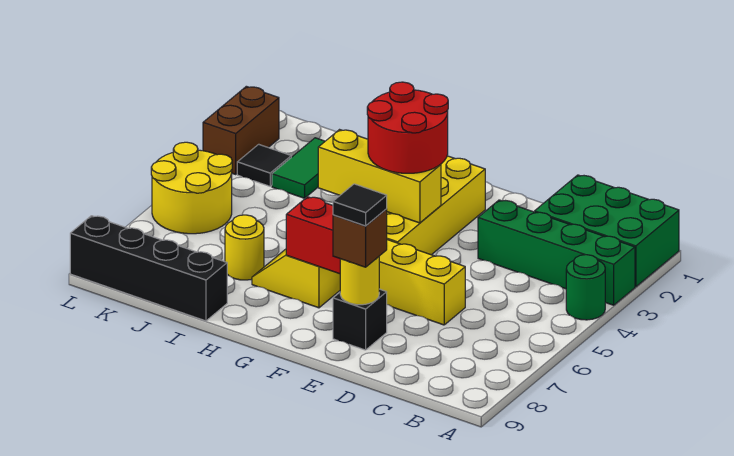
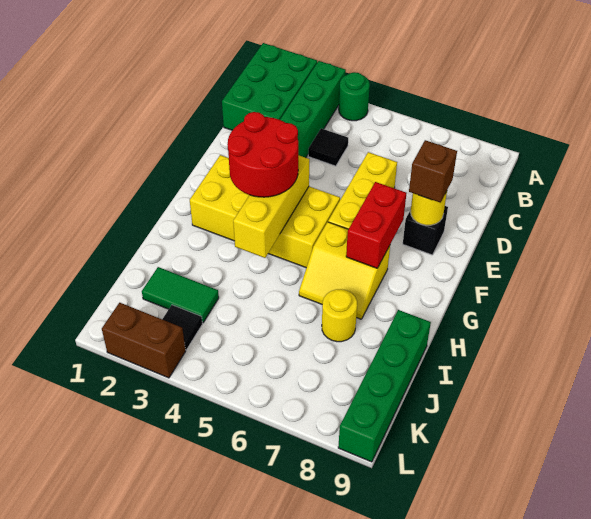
black 1x1 tile [333,184,387,226] -> black 1x1 tile moved to [308,128,348,166]
black 1x4 brick [70,216,227,321] -> green 1x4 brick [338,310,431,462]
yellow 2x2 round brick [151,142,232,234] -> none

